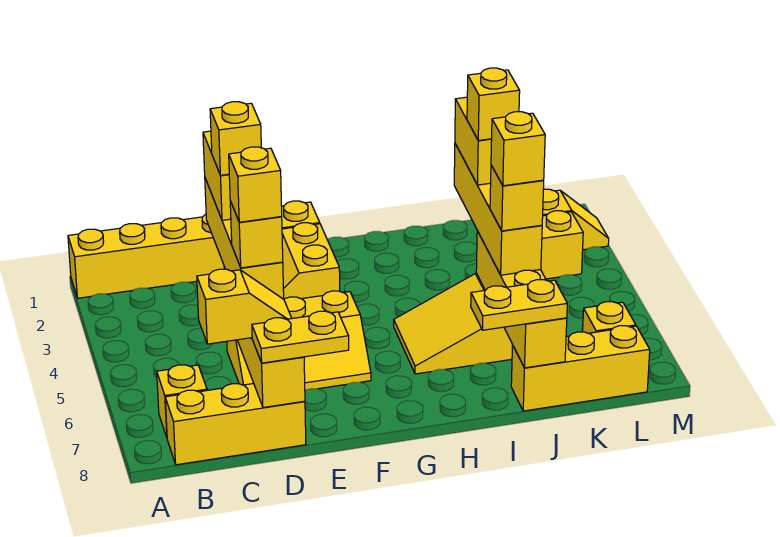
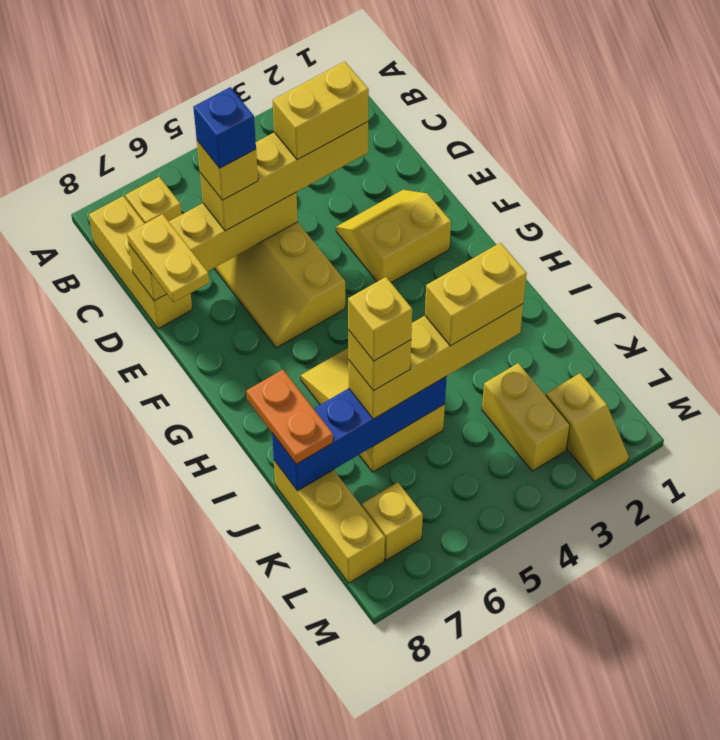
yellow 1x6 brick [68,201,320,298] -> none
yellow 1x2 slope [197,269,292,344] -> none
yellow 1x1 brick [210,102,261,175] -> none
yellow 1x1 brick [229,147,282,222] -> blue 1x1 brick [193,87,256,168]
yellow 1x2 plate [471,280,567,330] -> orange 1x2 plate [246,370,333,464]
yellow 1x1 brick [467,68,520,140] -> none
yellow 1x4 brick [476,231,567,368] -> blue 1x4 brick [272,377,447,491]

